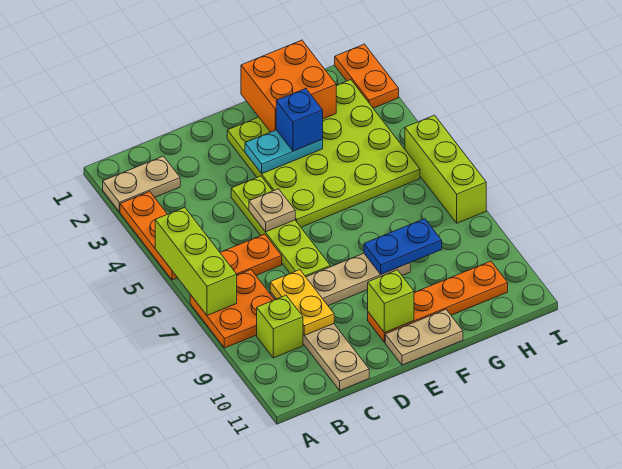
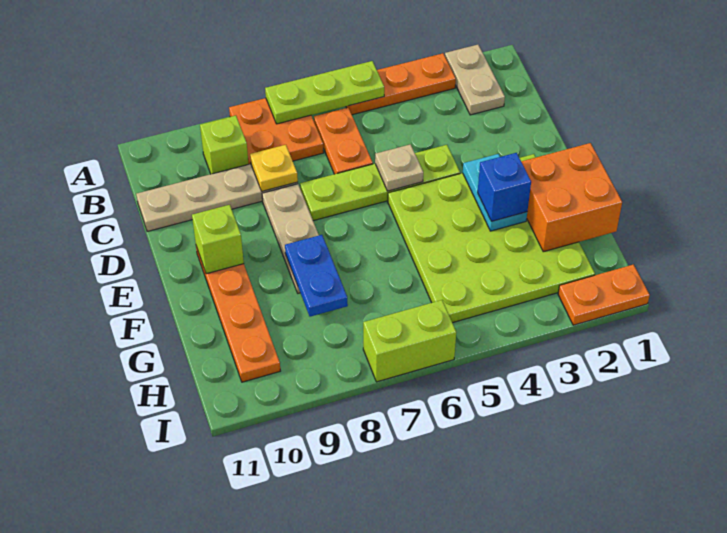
lime 1x3 brick [155,207,237,315] -> lime 1x3 plate [265,61,384,124]
yellow 1x2 plate [270,270,334,335] -> yellow 1x1 plate [250,145,298,191]
tan 1x2 plate [385,310,463,365] -> none
lime 1x3 brick [405,115,486,223] -> lime 1x2 brick [363,300,456,382]

